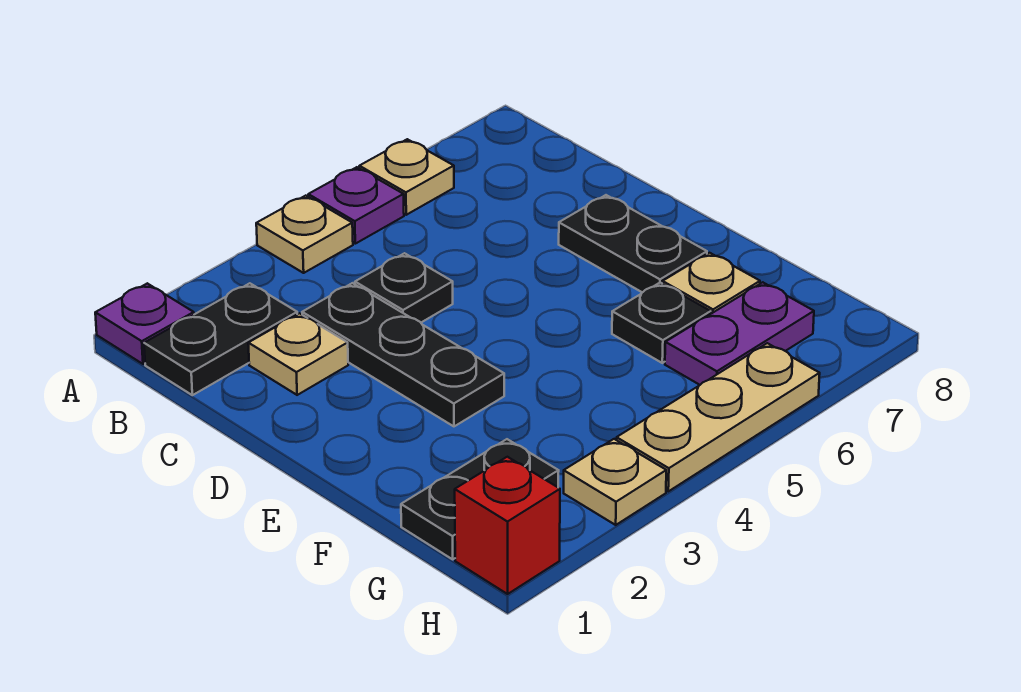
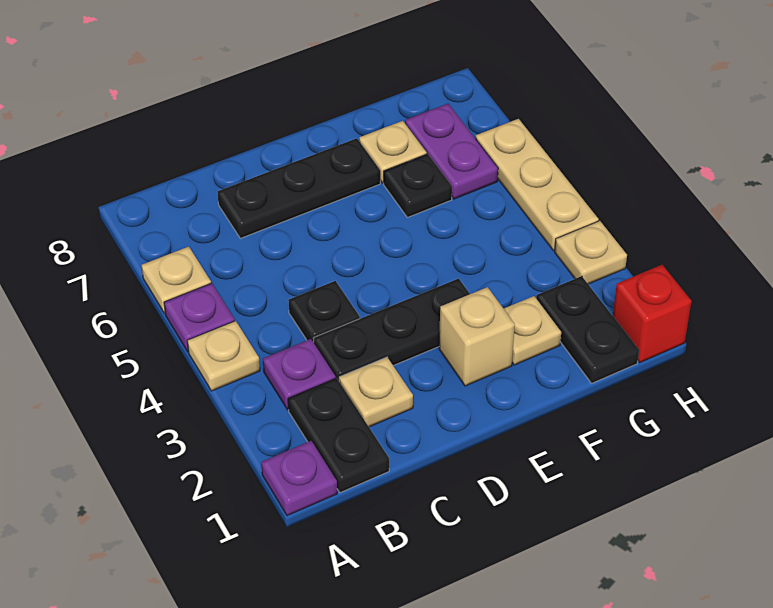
none -> purple 1x1 plate [263,339,336,410]
black 1x2 plate [559,195,707,292] -> black 1x3 plate [217,138,380,238]
none -> tan 1x1 brick [439,287,515,386]
none -> tan 1x1 plate [504,296,561,365]

